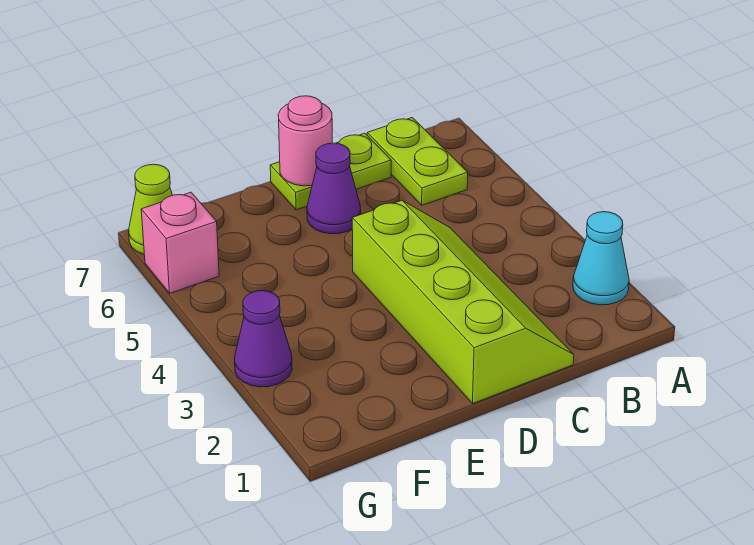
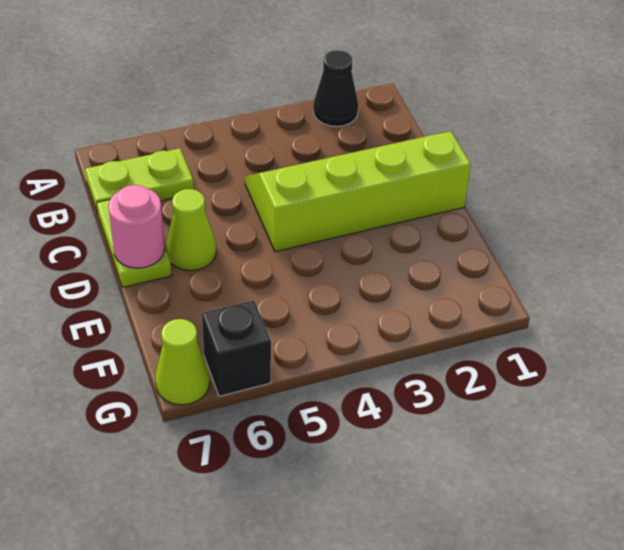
cyan 1x1 cone [573,212,629,305] -> black 1x1 cone [313,50,359,127]
purple 1x1 cone [307,143,361,234] -> lime 1x1 cone [166,189,216,271]
purple 1x1 cone [235,291,292,387] -> none
pink 1x1 brick [141,192,219,293] -> black 1x1 brick [202,300,271,396]

